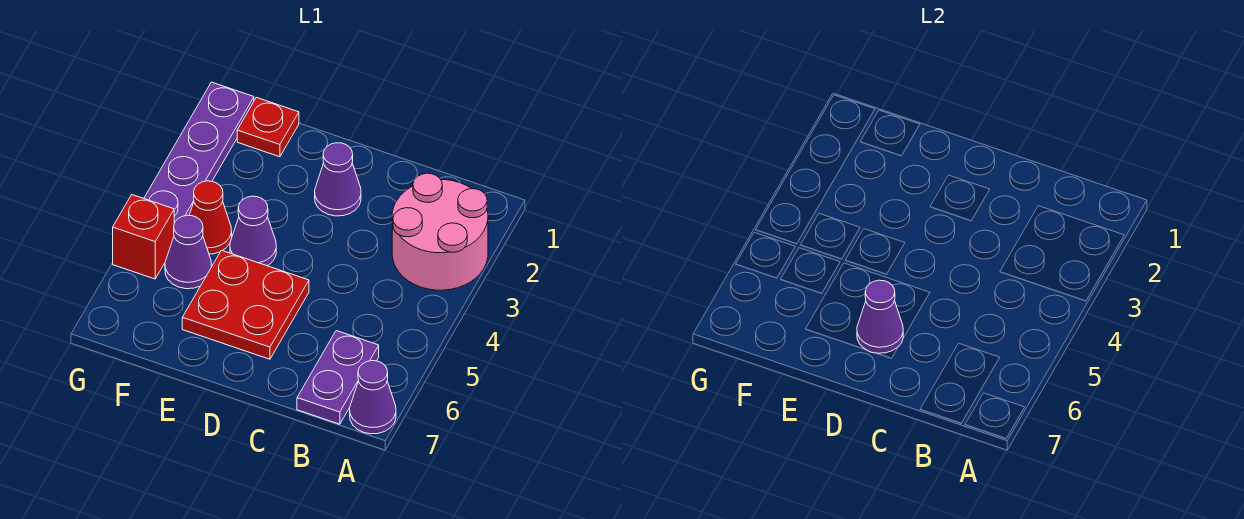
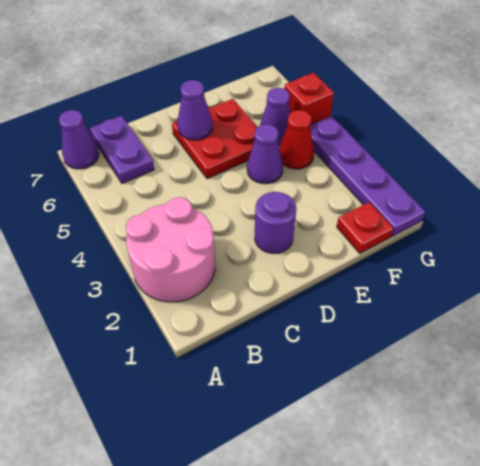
purple 1x1 cone [315,143,361,216] -> purple 1x1 round brick [255,192,296,253]

